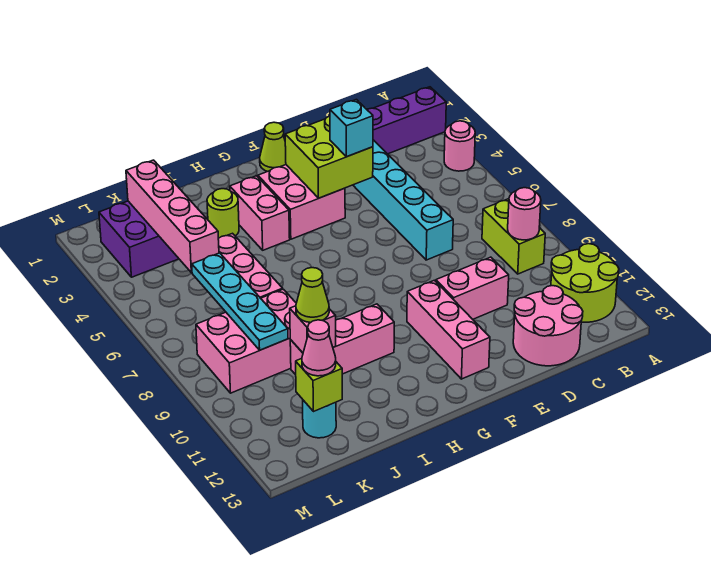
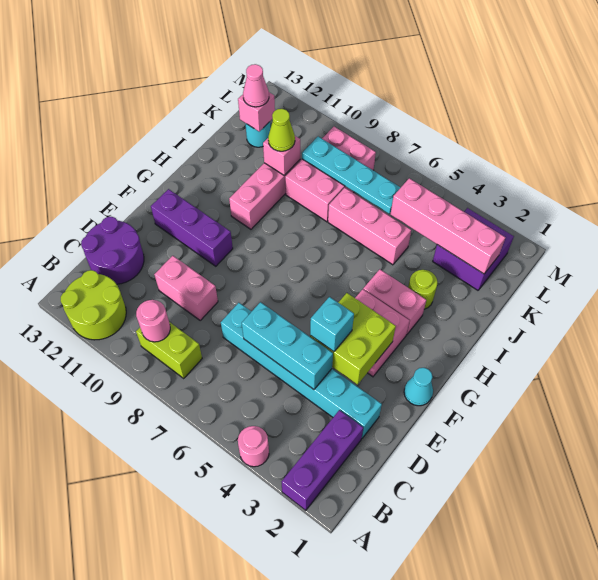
pink 2x2 round brick [513,286,583,366] -> purple 2x2 round brick [81,217,144,284]
none -> cyan 1x3 brick [242,302,333,389]
pink 1x2 brick [436,257,509,319] -> pink 1x2 brick turned to [154,256,218,320]
lime 1x1 cone [260,122,286,172] -> cyan 1x1 cone [404,368,433,406]
pink 1x3 brick [407,280,490,379] -> purple 1x3 brick [151,189,233,266]
lime 1x1 brick [296,358,342,412] -> pink 1x1 brick [238,92,275,131]

